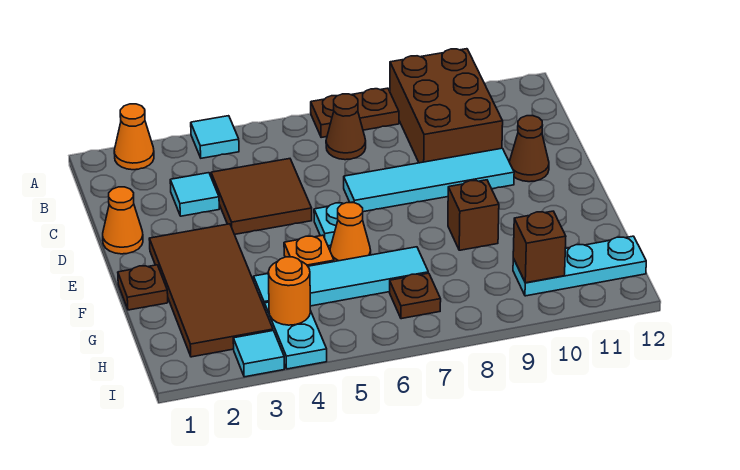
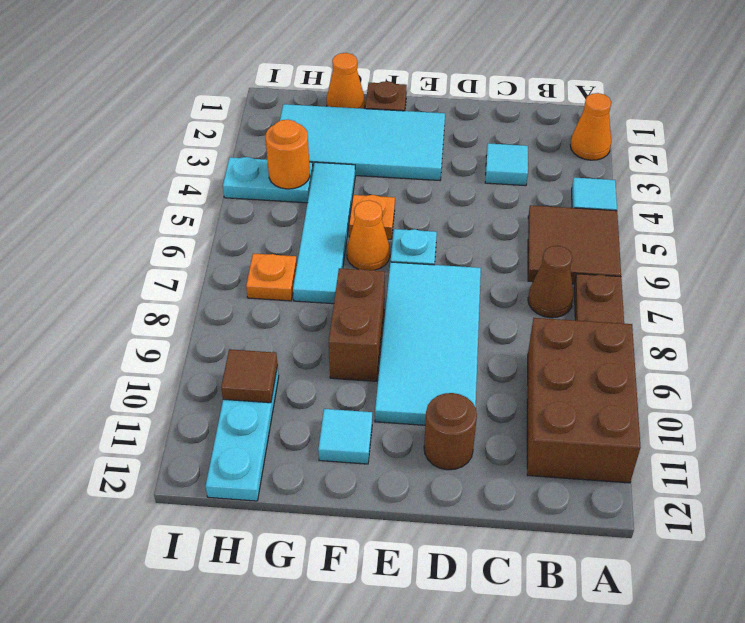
brown 2x3 brick [390,49,503,163] -> brown 2x3 brick turned to [527,318,641,483]
brown 2x2 tile [211,159,312,234] -> brown 2x2 tile moved to [528,205,621,284]
orange 1x1 cone [103,187,143,254] -> orange 1x1 cone moved to [327,53,365,109]
cyan 1x4 tile [344,148,514,212] -> cyan 2x4 tile [375,262,481,425]
brown 1x1 cone [509,116,549,182] -> brown 1x1 round brick [424,393,477,470]
brown 2x4 tile [149,224,273,357] -> cyan 2x4 tile [280,104,445,180]
brown 1x1 brick [448,180,499,250] -> brown 1x2 brick [329,268,385,381]
brown 1x1 plate [390,273,441,319] -> orange 1x1 plate [246,254,297,301]
brown 1x1 brick [513,211,566,283] -> brown 1x1 tile [221,349,278,403]
cyan 1x1 tile [233,331,284,377] -> cyan 1x1 tile moved to [318,409,372,464]

